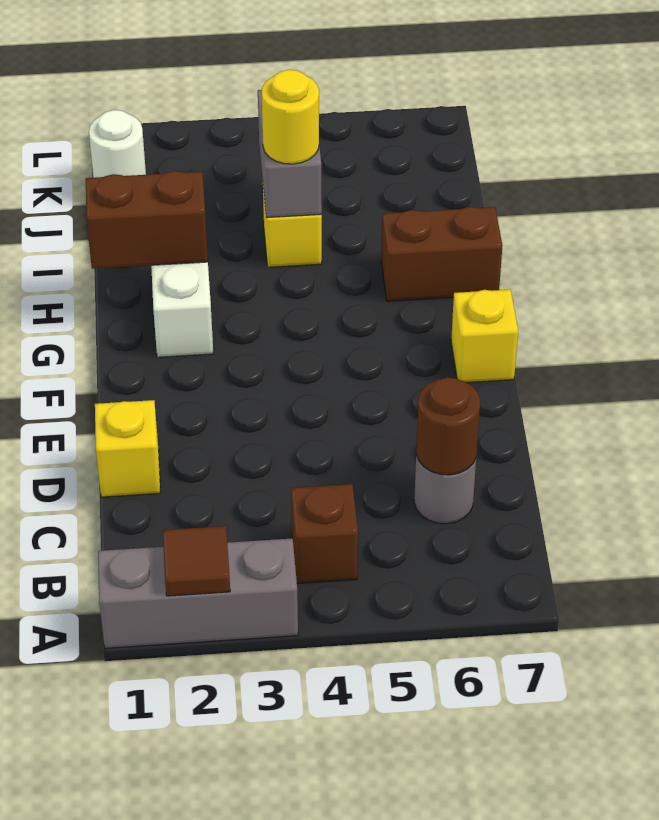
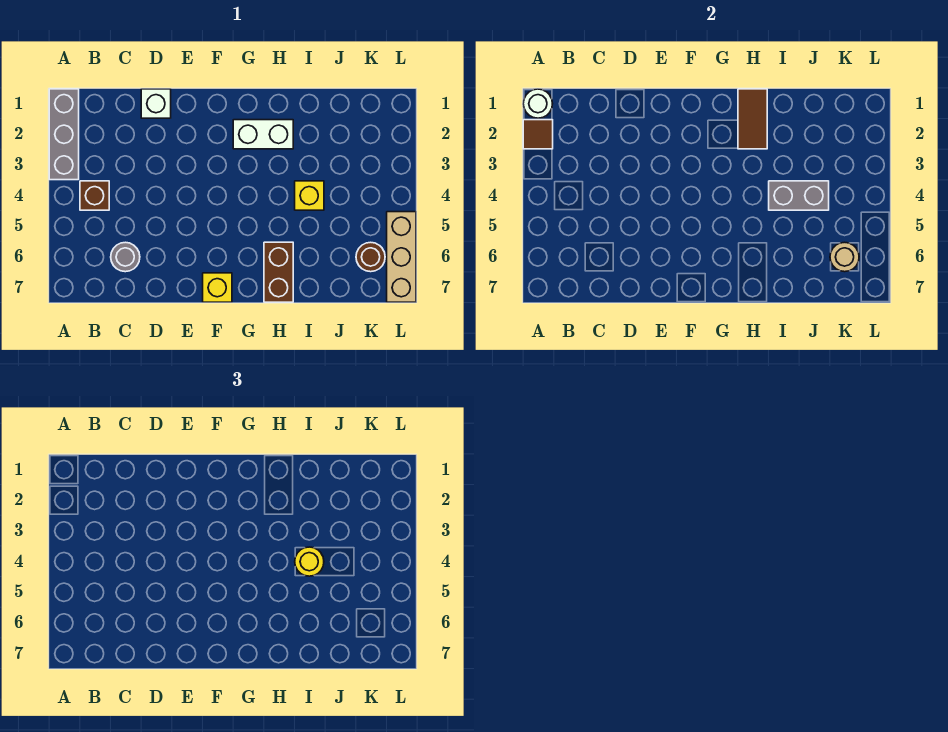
brown 1x1 round brick [416,377,480,475] -> brown 1x1 round brick moved to [356,242,385,272]
yellow 1x1 brick [95,400,160,497] -> white 1x1 brick [141,89,171,118]
brown 1x2 brick [86,171,208,269] -> brown 1x2 tile [738,89,767,149]
white 1x1 round brick [89,110,146,178] -> white 1x1 round brick moved to [523,89,553,118]
none -> tan 1x1 round brick [830,242,859,272]
none -> tan 1x3 brick [387,212,416,302]

